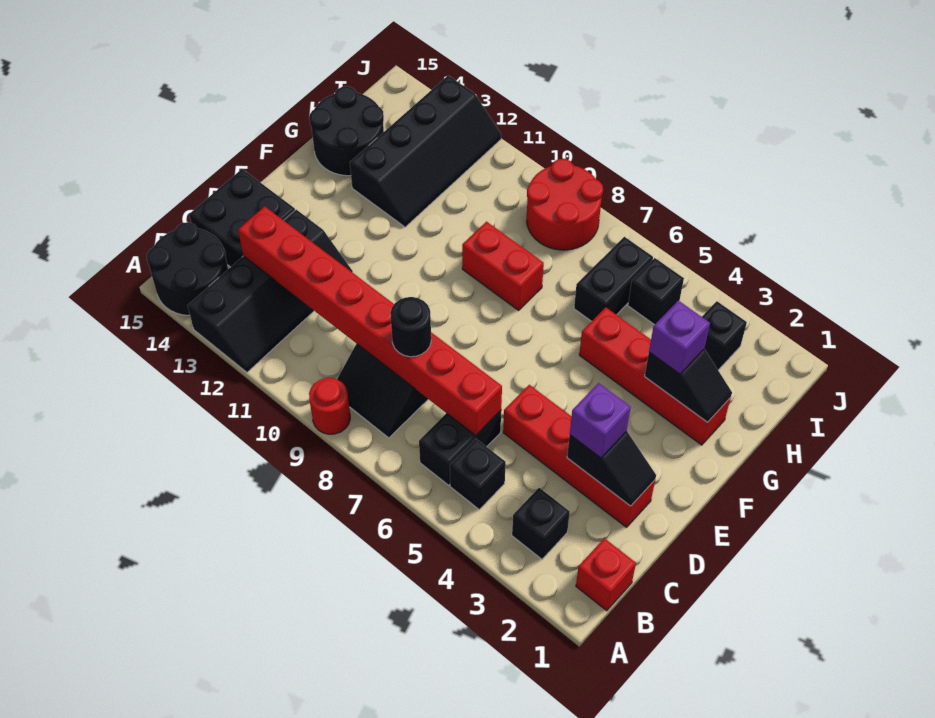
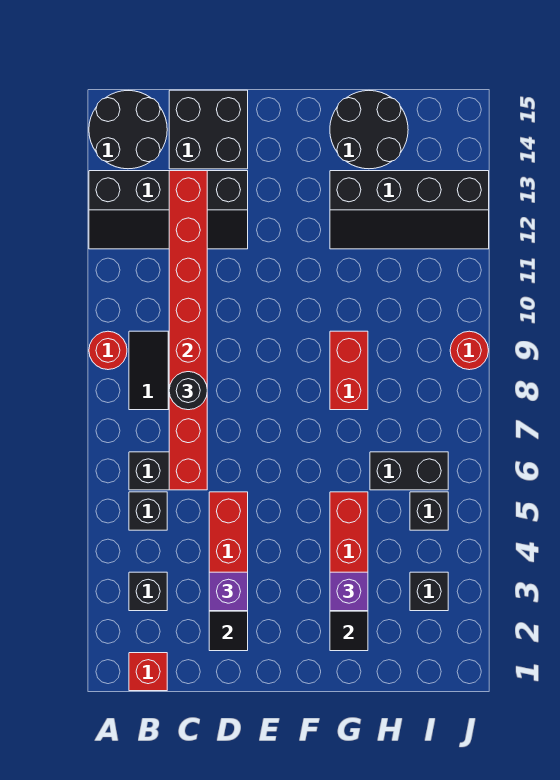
red 2x2 round brick [527,159,603,250] -> red 1x1 round brick [450,331,488,370]

